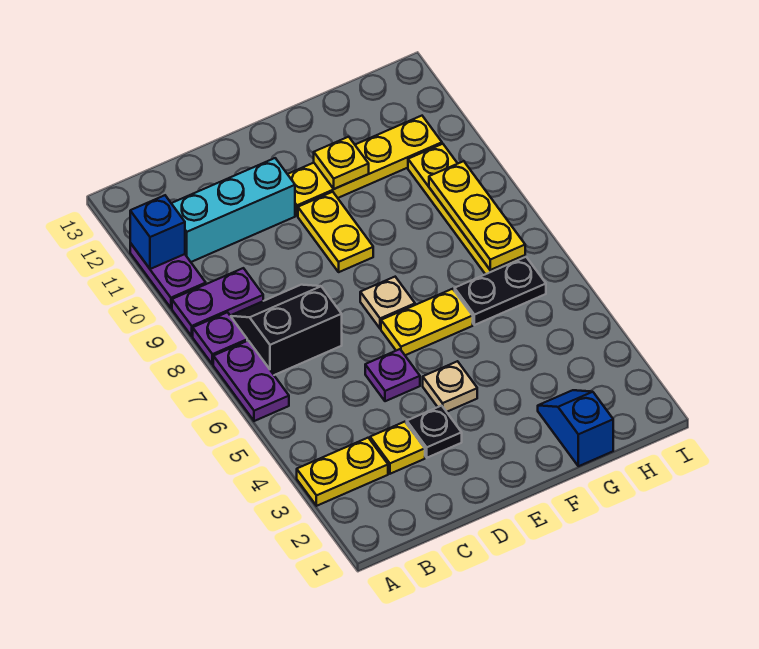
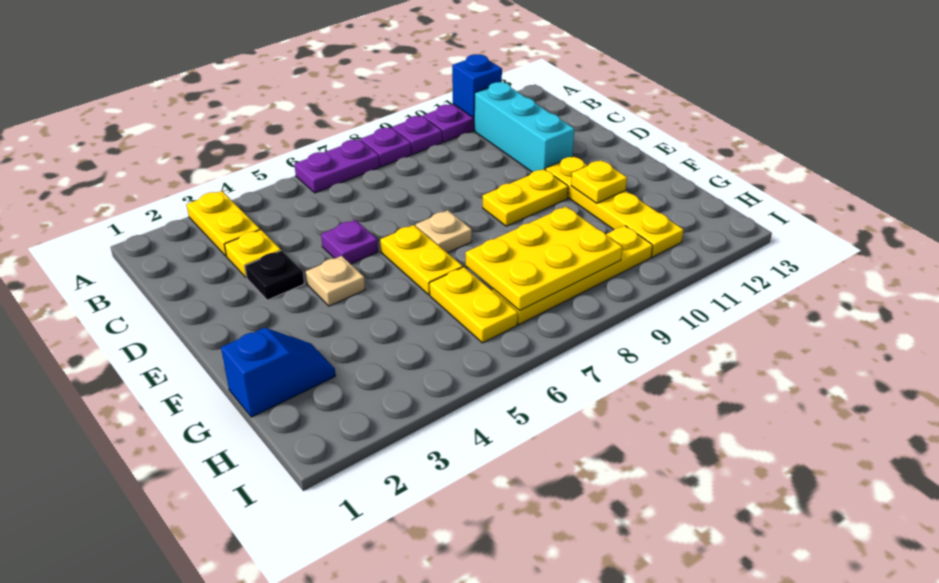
purple 1x2 plate [172,268,263,336] -> purple 1x1 plate [392,116,442,154]
black 2x2 slope [230,285,342,375] -> none
black 1x2 plate [455,257,546,325] -> yellow 1x2 plate [429,267,518,343]
yellow 1x3 plate [429,161,525,270] -> yellow 2x3 plate [466,207,622,310]

